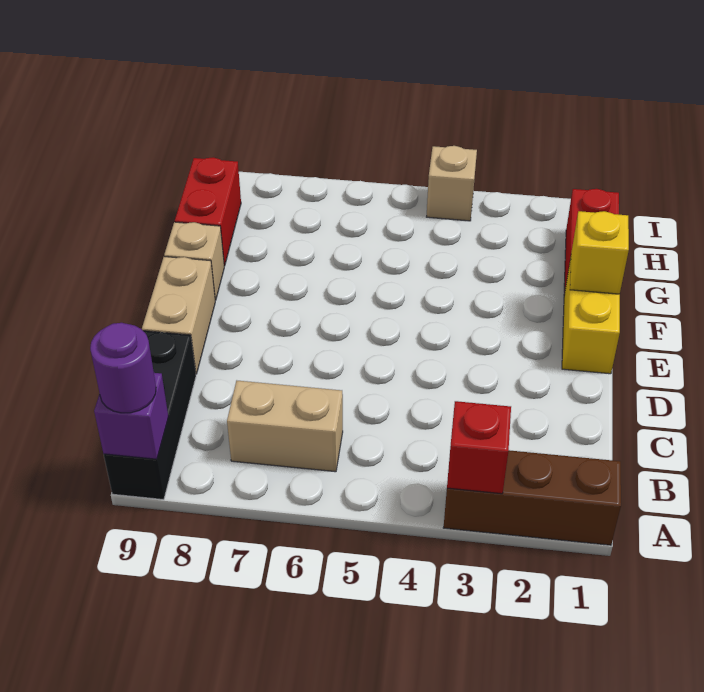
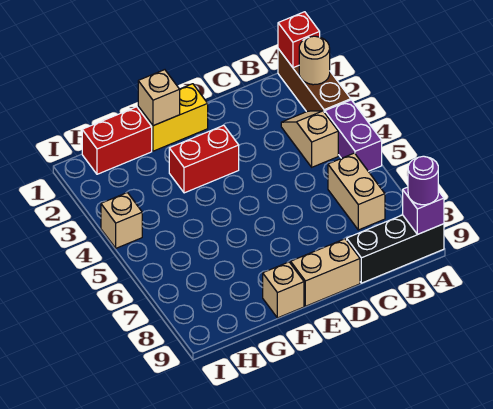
none -> tan 1x1 round brick [299,36,330,85]
red 1x1 brick [447,401,511,494] -> red 1x1 brick moved to [278,12,320,68]
none -> purple 1x2 brick [325,100,382,171]
none -> tan 1x2 slope [281,111,338,167]
yellow 1x1 brick [570,211,629,294] -> tan 1x1 brick [138,70,180,126]
red 1x2 brick [175,157,241,266] -> red 1x2 brick moved to [169,125,239,193]

